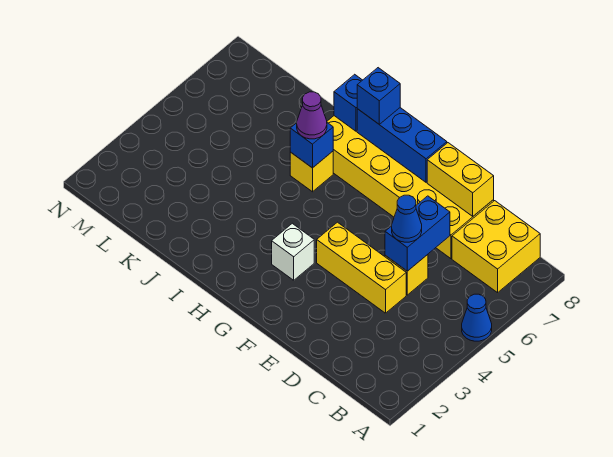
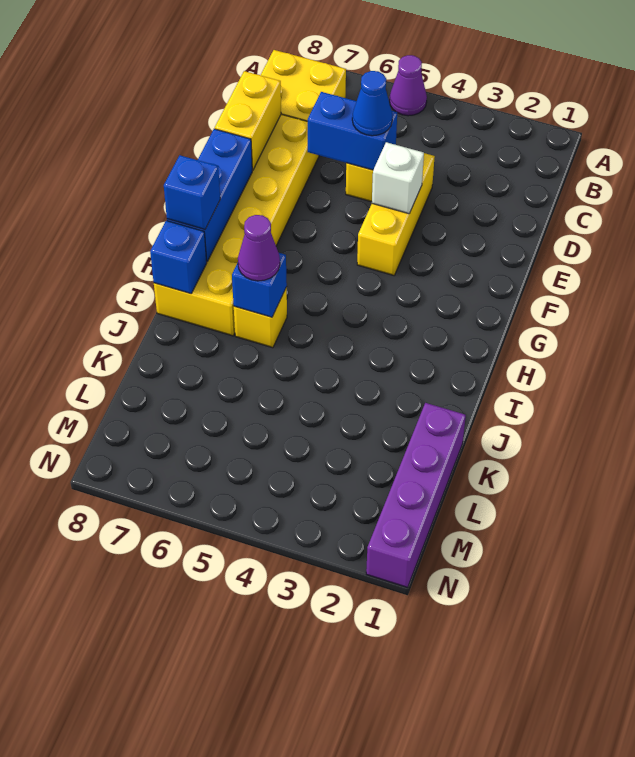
blue 1x1 cone [462,294,492,341] -> purple 1x1 cone [390,55,427,116]
white 1x1 brick [272,223,314,280] -> white 1x1 brick moved to [372,142,424,214]
none -> purple 1x4 brick [366,403,466,587]

